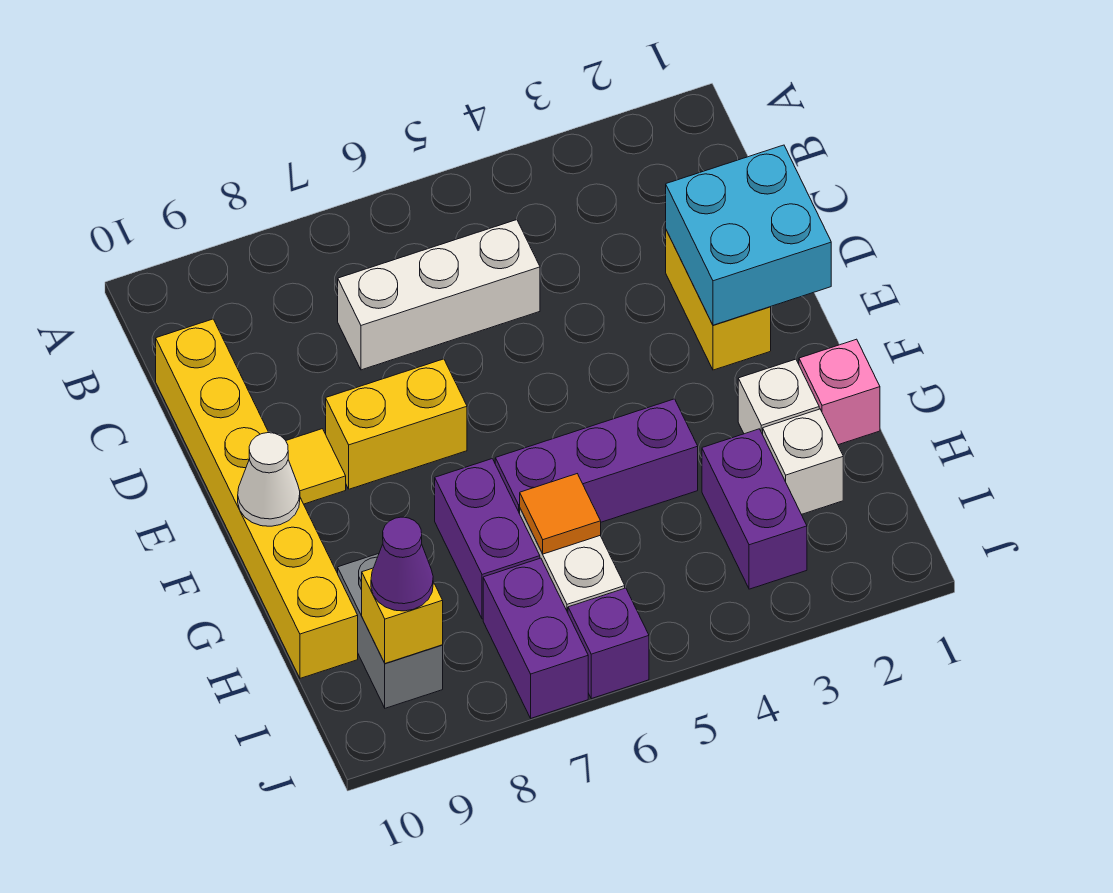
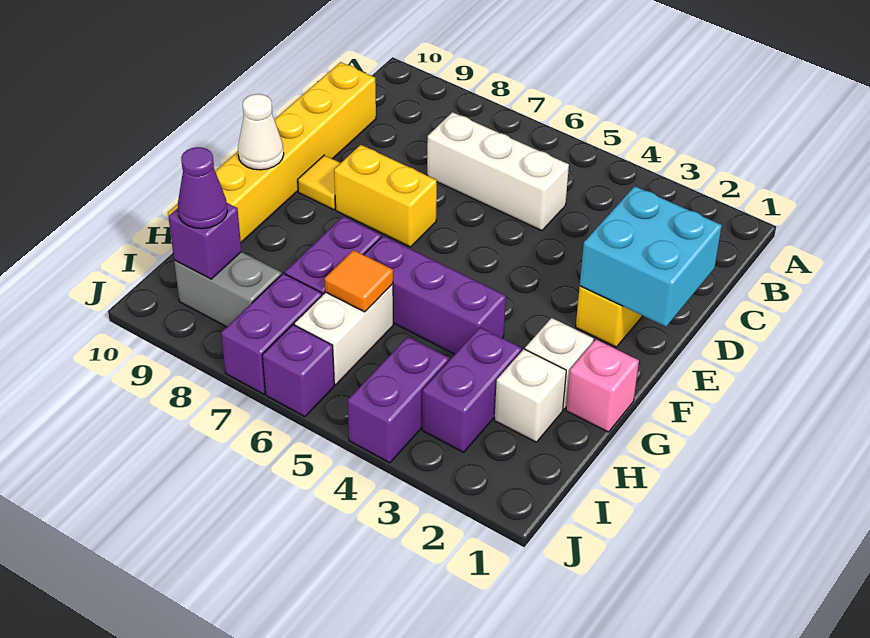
grey 1x2 brick [338,554,443,708] -> grey 1x2 brick turned to [174,252,281,327]
none -> purple 1x2 brick [348,337,449,463]
yellow 1x1 brick [362,568,443,663] -> purple 1x1 brick [169,203,241,279]

